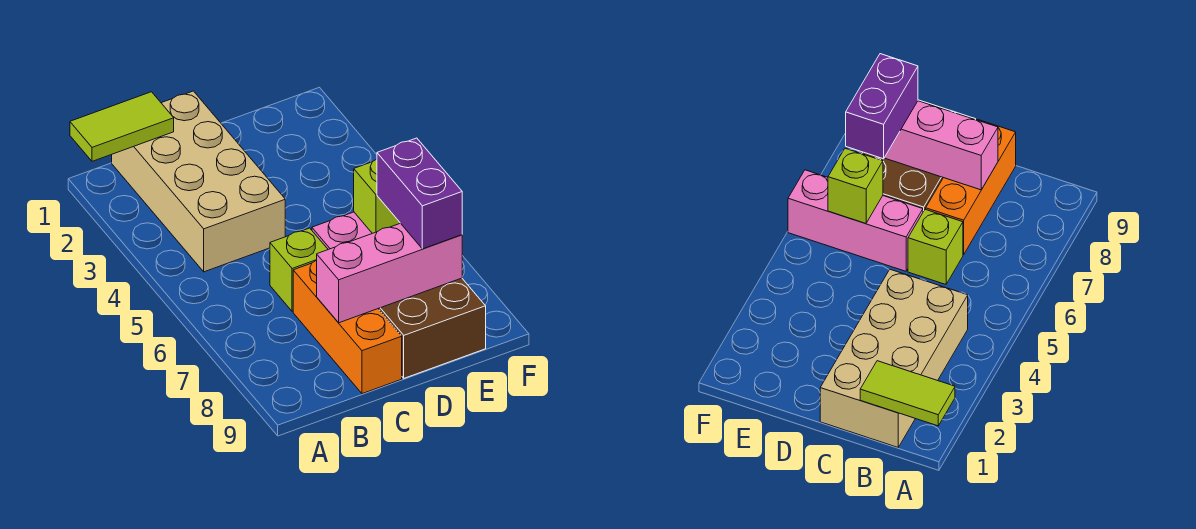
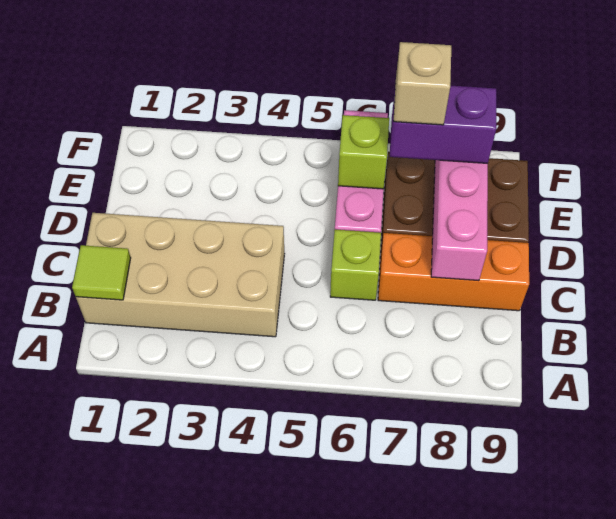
lime 1x2 tile [70,92,174,161] -> lime 1x1 tile [72,245,131,300]
none -> tan 1x1 brick [393,42,451,125]

